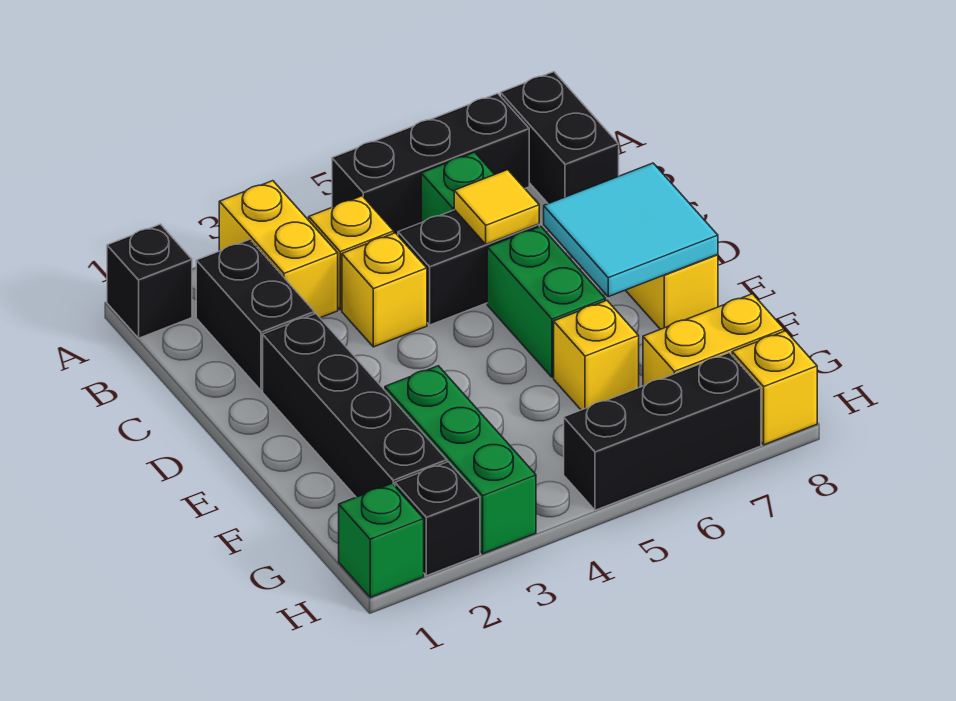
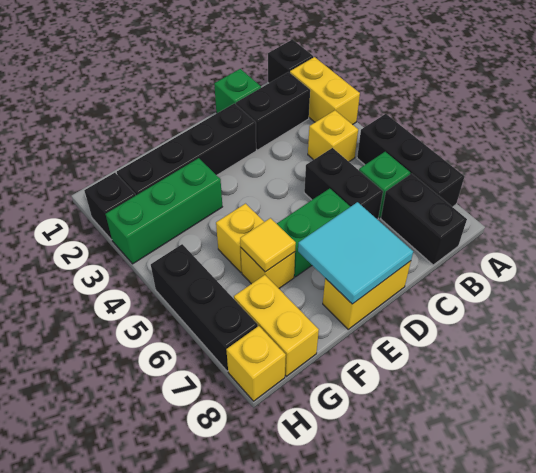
yellow 1x2 brick [219,181,338,318] -> yellow 1x2 brick turned to [290,57,360,125]
black 1x2 brick [501,72,619,204] -> black 1x2 brick turned to [381,174,467,265]
yellow 1x1 brick [342,233,427,347] -> yellow 1x1 brick moved to [216,204,264,272]
yellow 1x1 tile [454,170,539,244] -> yellow 1x1 tile moved to [240,218,296,272]
green 1x1 brick [339,484,424,597] -> green 1x1 brick moved to [214,69,261,113]

